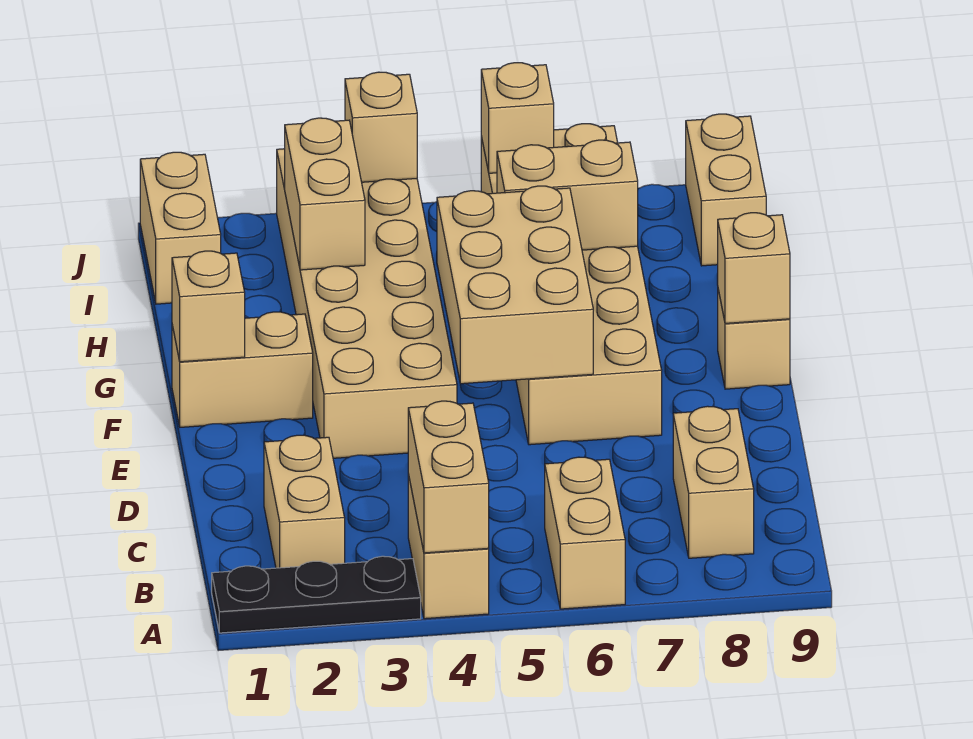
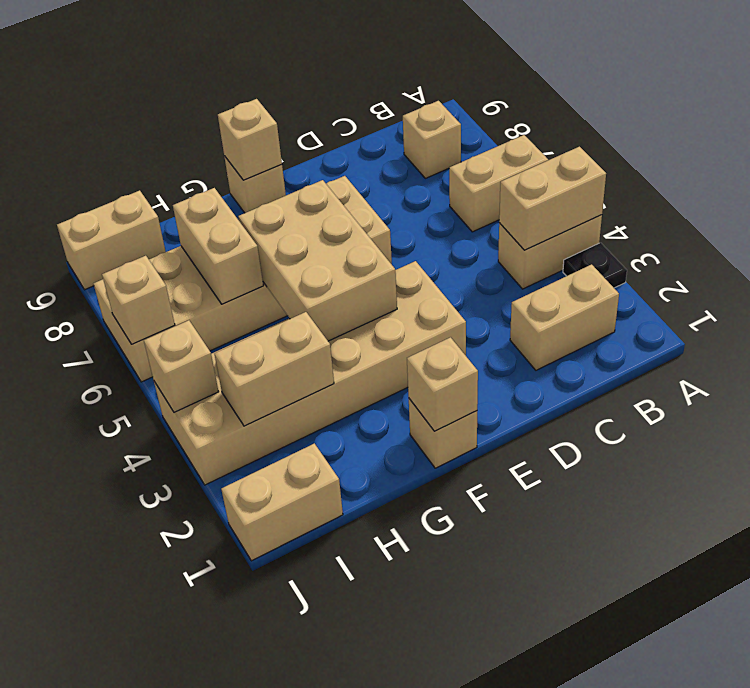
black 1x3 plate [212,556,421,633] -> black 1x1 plate [563,243,627,288]
tan 1x2 brick [673,406,754,558] -> tan 1x1 brick [403,101,461,178]
tan 2x3 brick [437,186,593,384] -> tan 2x3 brick turned to [238,180,397,341]
tan 1x2 brick [172,312,313,427] -> tan 1x1 brick [409,399,477,468]

